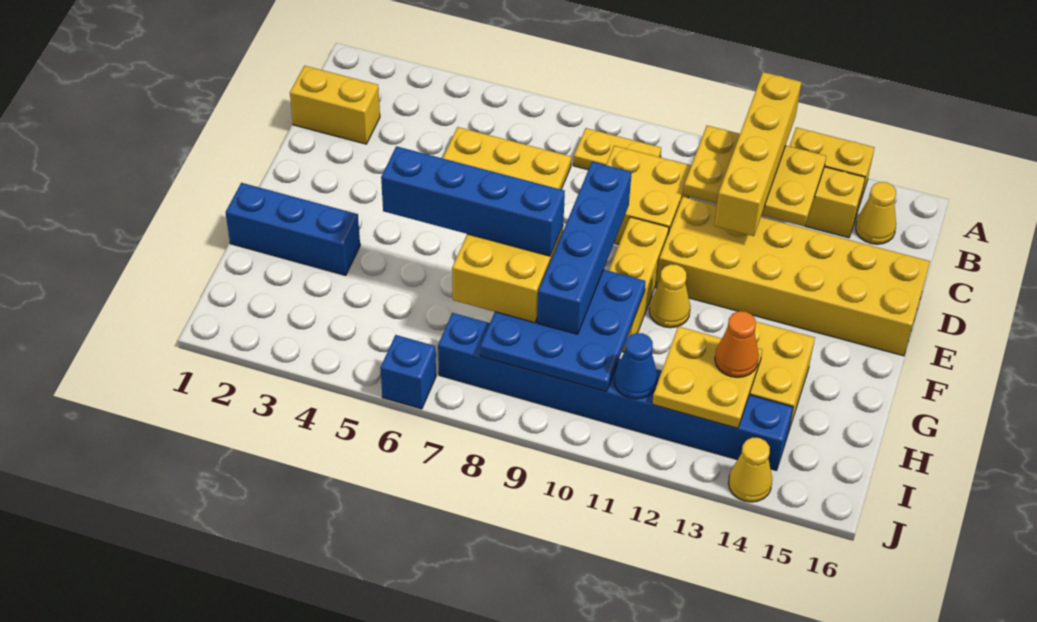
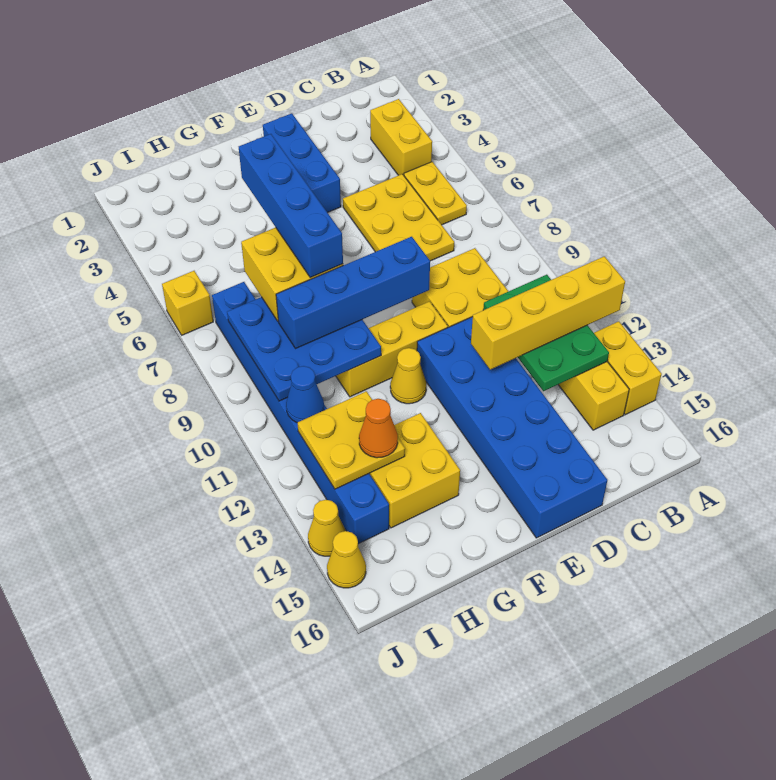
yellow 1x2 plate [573,128,661,170] -> yellow 1x2 plate moved to [404,162,467,225]
yellow 2x3 plate [683,126,826,226] -> green 2x3 plate [483,275,609,391]
yellow 1x1 cone [856,182,896,244] -> yellow 1x1 cone moved to [327,531,366,588]
yellow 1x2 brick [290,66,380,144] -> yellow 1x2 brick moved to [370,99,432,175]
yellow 2x6 brick [656,197,930,356] -> blue 2x6 brick [417,317,607,538]
blue 1x3 brick [226,183,360,275] -> blue 1x3 brick moved to [263,113,341,213]
blue 1x1 brick [380,335,436,409] -> yellow 1x1 brick [162,271,213,335]

